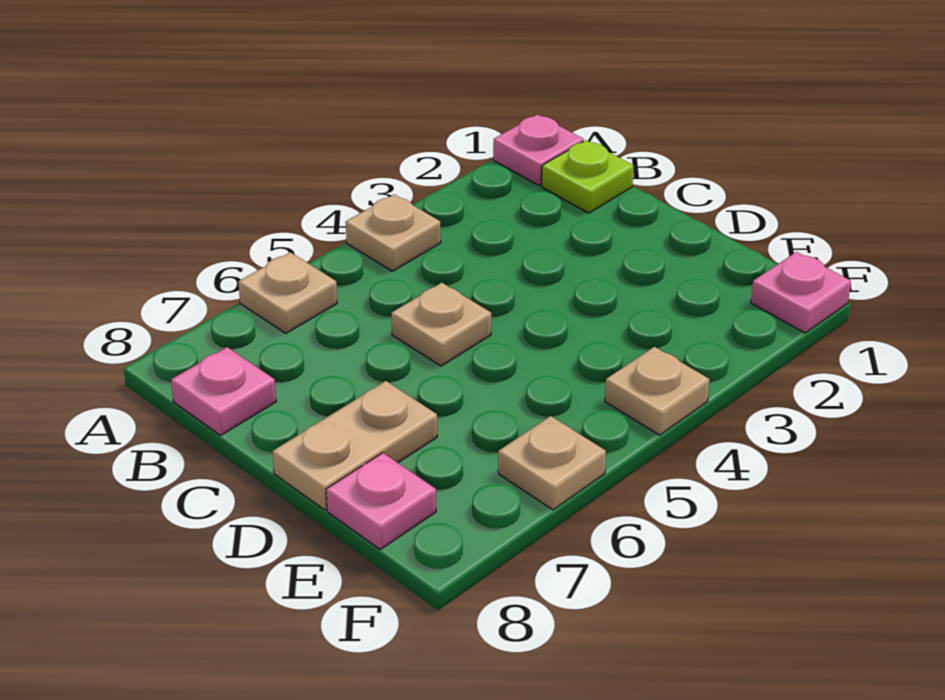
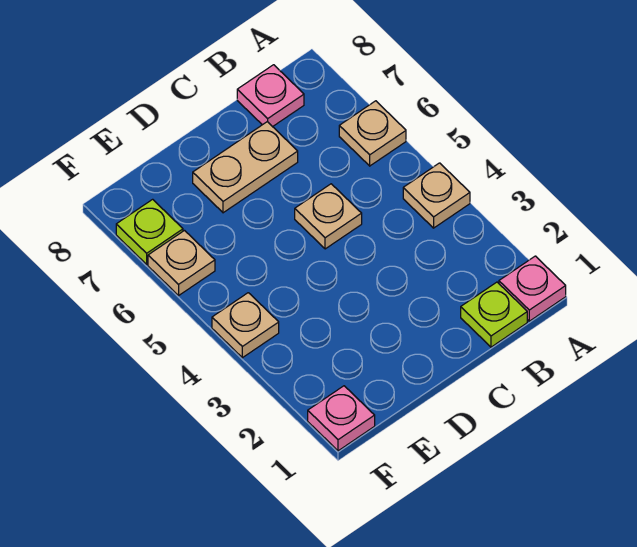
tan 1x2 plate [273,381,437,510] -> tan 1x2 plate turned to [193,122,298,213]
pink 1x1 plate [326,453,436,549] -> none
none -> lime 1x1 plate [116,199,183,264]

